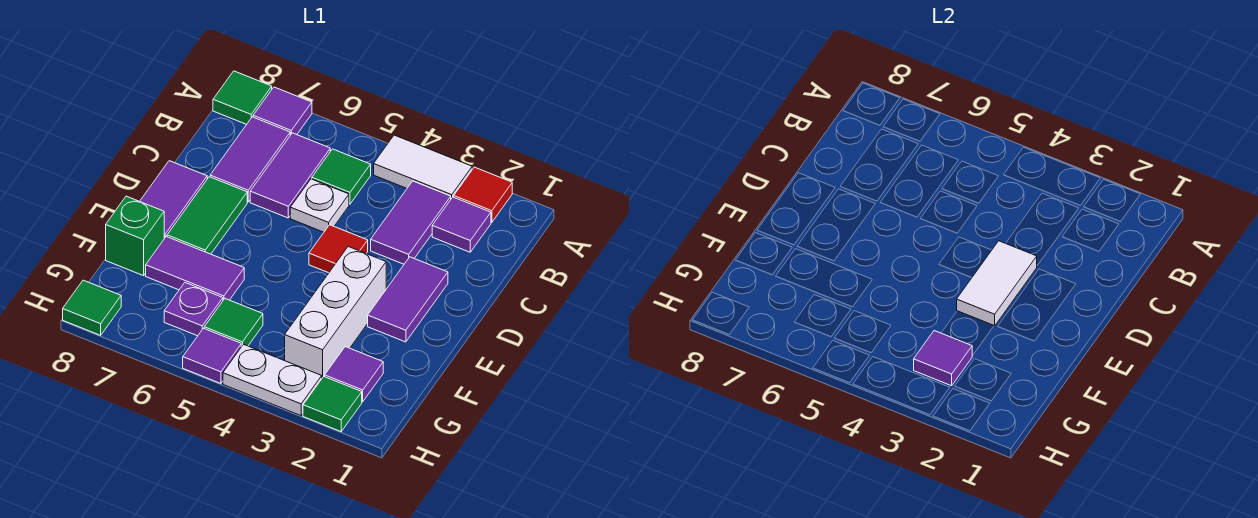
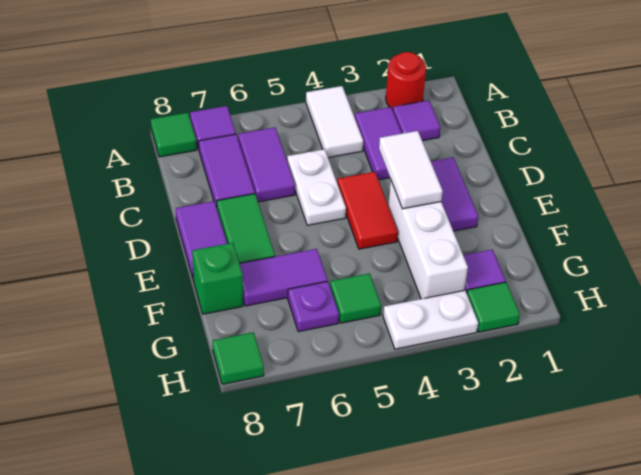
red 1x1 tile [454,167,512,222] -> red 1x1 round brick [386,52,426,110]
white 1x2 tile [374,135,472,199] -> white 1x2 tile turned to [306,86,363,158]
green 1x1 tile [312,149,371,204] -> none
white 1x1 plate [290,179,349,232] -> white 1x2 plate [287,149,346,225]
red 1x1 tile [309,225,368,273] -> red 1x2 tile [337,172,398,249]
purple 1x1 tile [914,331,973,386] -> none
purple 1x1 tile [183,328,241,384] -> none

